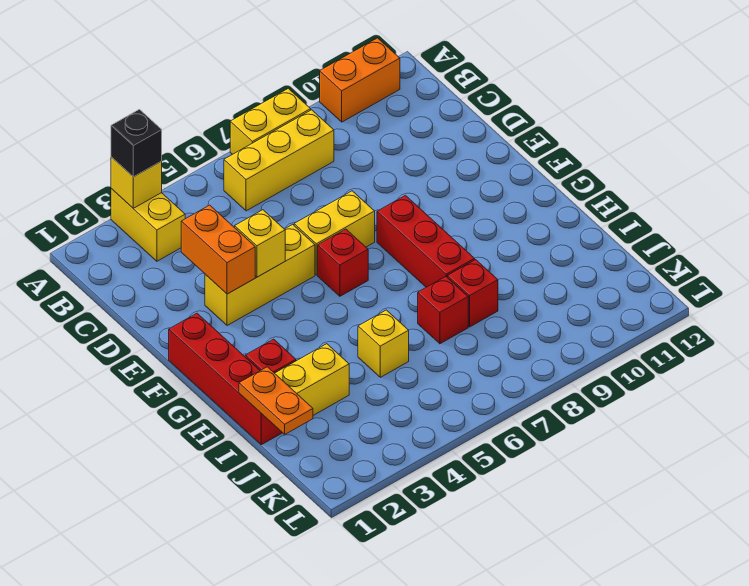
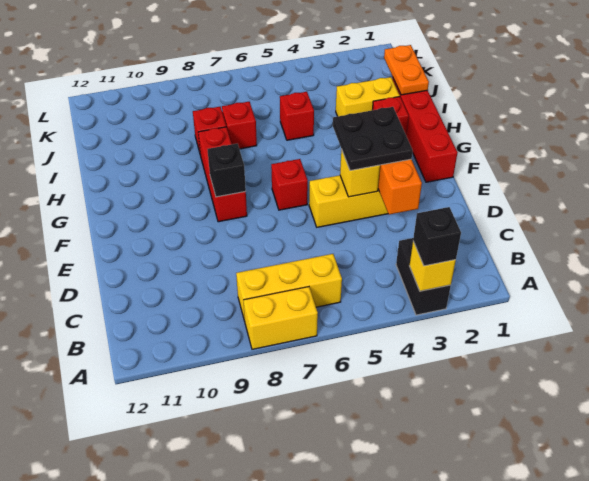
yellow 1x2 brick [111,189,185,261] -> black 1x2 brick [396,238,451,315]
orange 1x2 brick [320,38,400,122] -> none
none -> black 2x2 plate [333,107,413,171]
yellow 1x2 brick [294,191,375,275] -> none
none -> black 1x1 brick [208,144,246,197]
yellow 1x1 brick [358,310,409,377] -> red 1x1 brick [280,92,314,140]

